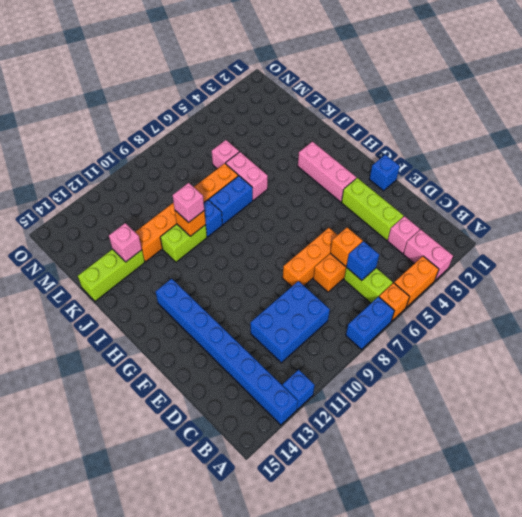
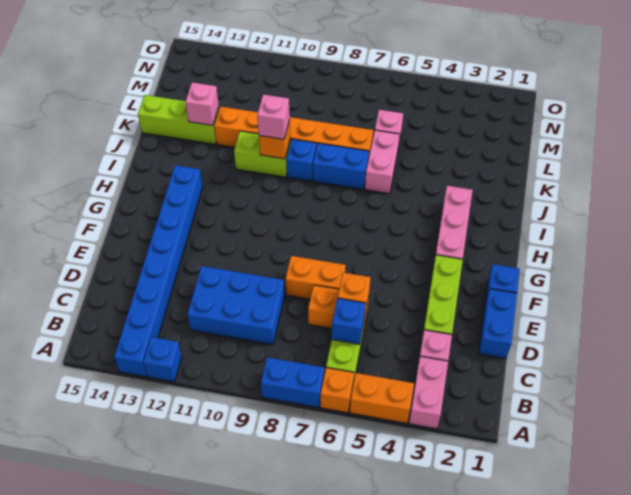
none -> blue 1x2 brick [479,289,517,358]
orange 1x3 brick [283,228,337,287] -> orange 1x2 brick [285,256,346,299]

